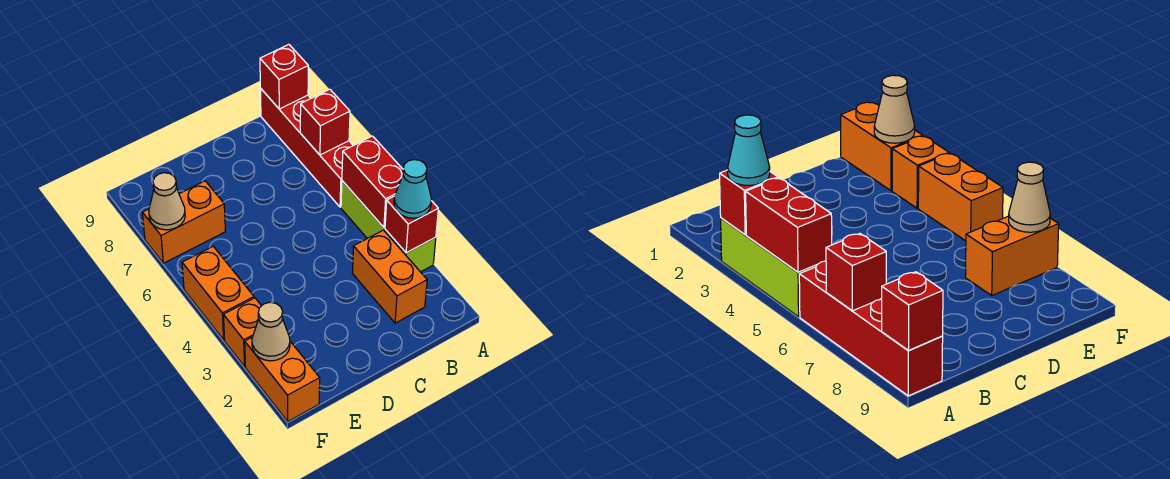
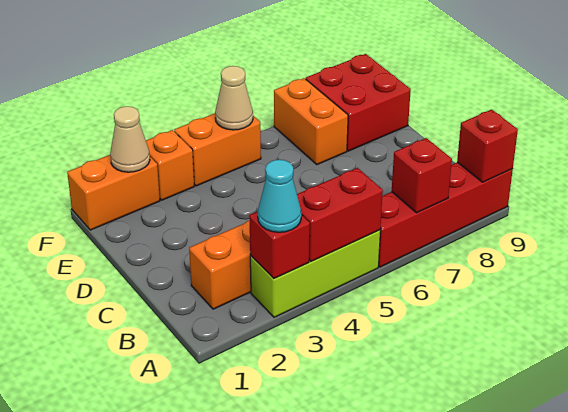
none -> red 2x2 brick [306,54,411,151]
tan 1x1 cone [149,173,185,230] -> tan 1x1 cone moved to [215,66,253,130]

